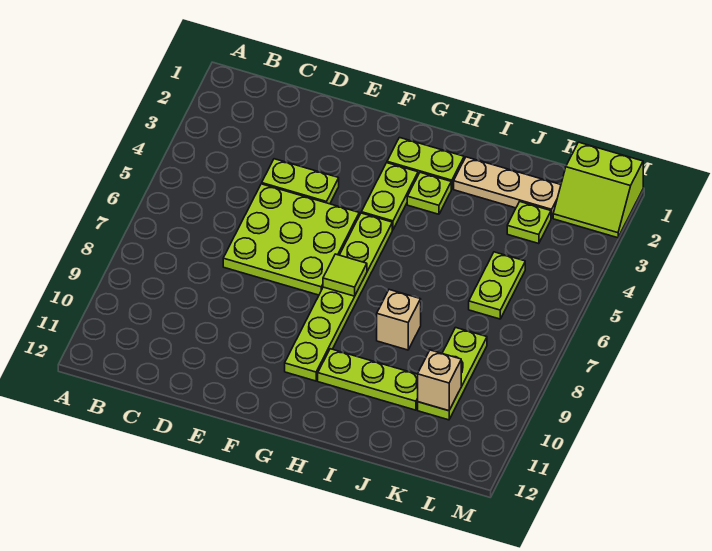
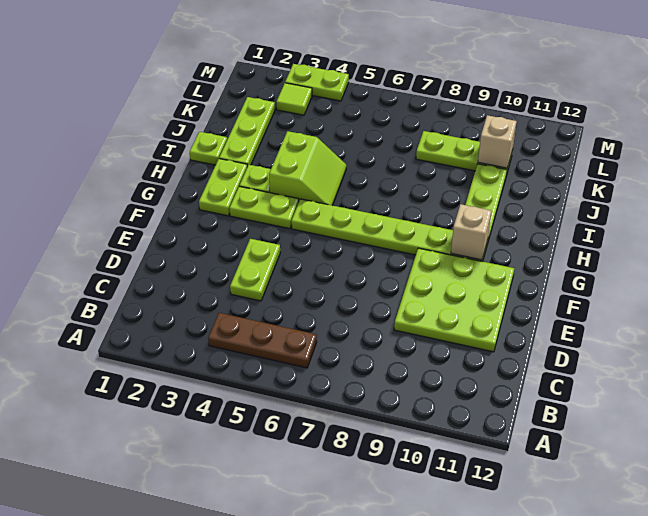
none -> brown 1x3 plate [208,313,317,368]
lime 3x3 plate [223,184,359,295] -> lime 3x3 plate moved to [394,248,514,352]
lime 1x1 tile [323,254,367,296] -> lime 1x1 tile moved to [277,83,312,115]
tan 1x3 plate [454,157,561,218] -> lime 1x3 plate [219,97,275,167]
tan 1x1 brick [377,290,421,350] -> tan 1x1 brick moved to [451,204,491,260]
lime 1x1 plate [507,202,551,244] -> lime 1x1 plate moved to [190,132,227,165]
lime 1x2 plate [469,252,525,319] -> lime 1x2 plate moved to [285,64,349,101]
lime 2x2 slope [553,142,643,238] -> lime 2x2 slope moved to [269,131,346,205]

